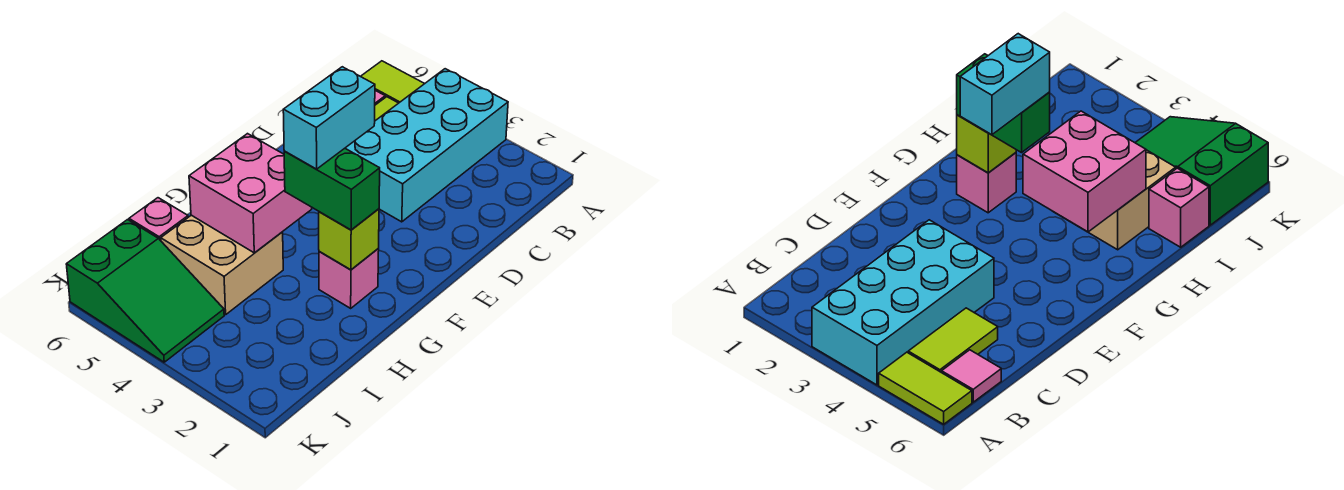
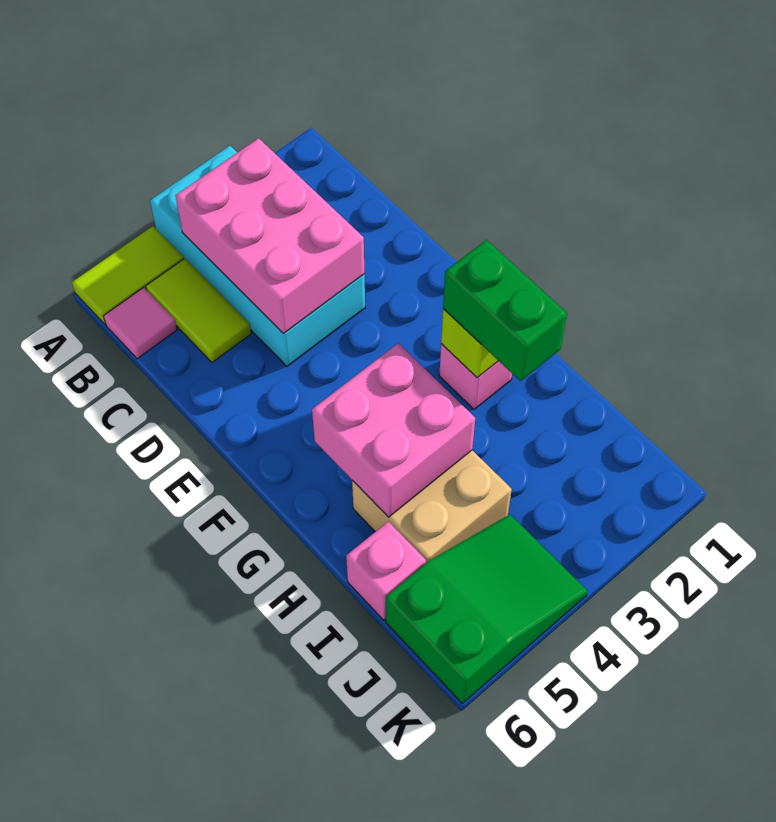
none -> pink 2x3 brick [175,138,364,333]
cyan 1x2 brick [283,67,375,169] -> none
green 1x2 brick [284,148,380,230] -> green 1x2 brick turned to [443,240,567,381]

